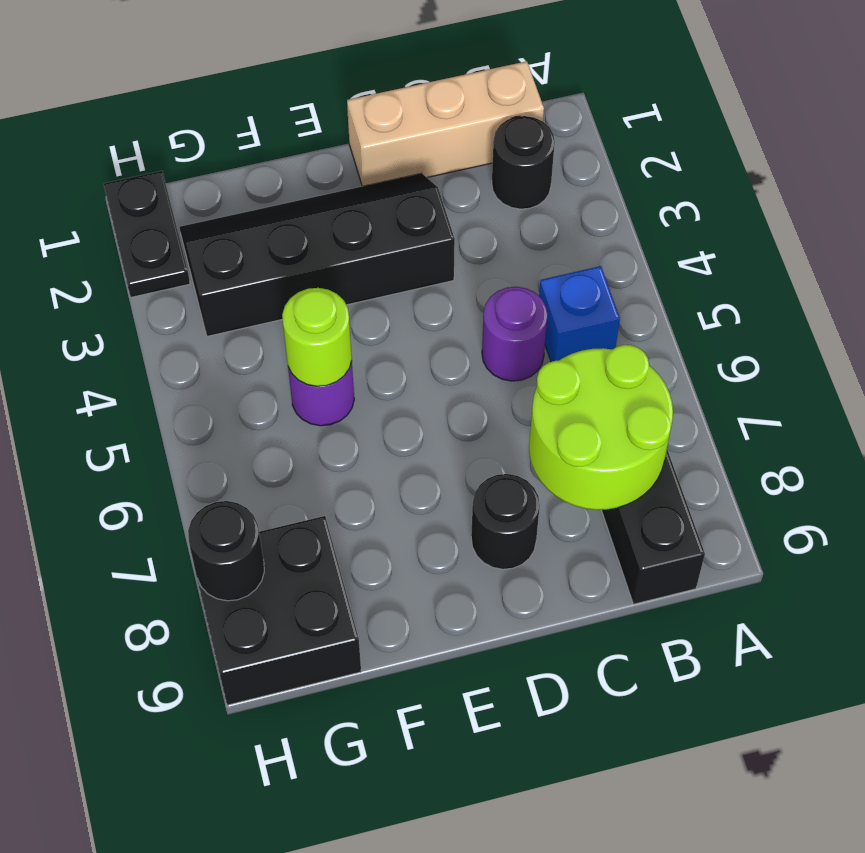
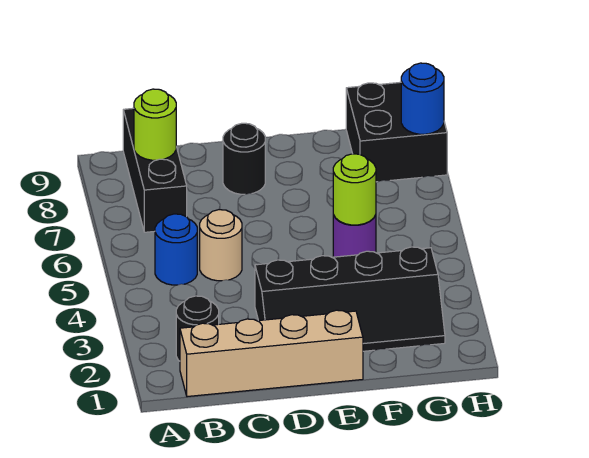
tan 1x3 brick [347,61,544,186] -> tan 1x4 brick [180,310,363,397]
blue 1x1 brick [539,266,620,362] -> blue 1x1 round brick [155,214,197,285]
lime 2x2 round brick [529,345,673,510] -> lime 1x1 round brick [134,89,176,160]
purple 1x1 round brick [482,287,548,381] -> tan 1x1 round brick [200,210,242,281]
black 1x2 plate [104,171,190,297] -> none
black 1x1 round brick [188,501,264,601] -> blue 1x1 round brick [401,63,444,134]

